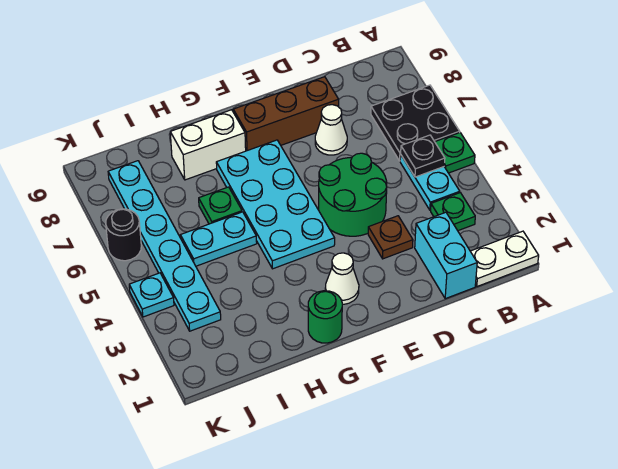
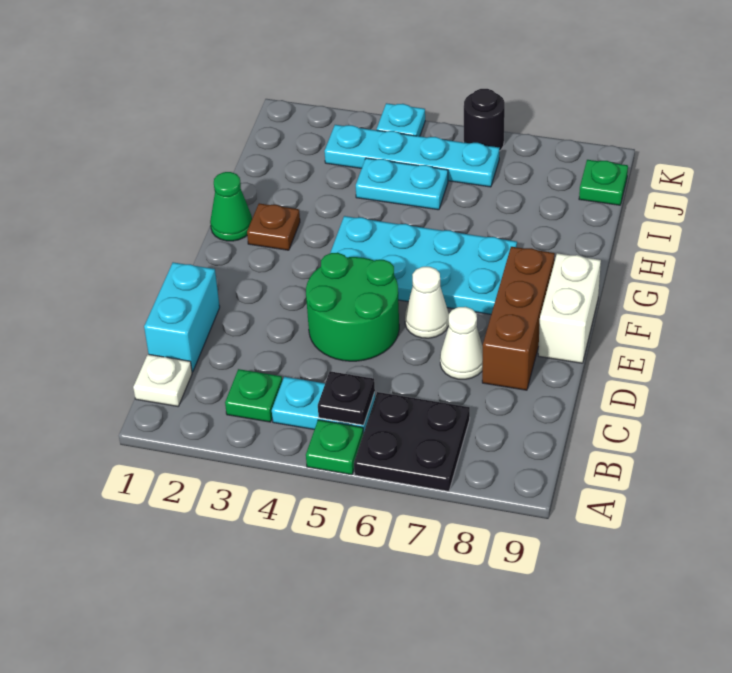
white 1x2 plate [470,231,539,286] -> white 1x1 plate [133,354,192,406]
cyan 1x2 brick [415,212,477,299] -> cyan 1x2 brick turned to [144,262,220,372]
brown 1x1 plate [368,216,413,259] -> brown 1x1 plate moved to [247,203,300,250]
white 1x1 cone [325,253,359,304] -> white 1x1 cone moved to [405,267,449,338]
green 1x1 round brick [308,291,342,343] -> green 1x1 cone [210,172,252,241]
white 1x2 brick [170,110,246,180] -> white 1x2 brick moved to [538,253,601,363]
cyan 1x2 plate [180,212,257,266] -> cyan 1x2 plate turned to [356,158,448,210]
green 1x1 plate [199,187,242,224] -> green 1x1 plate moved to [579,160,628,205]
cyan 1x6 plate [108,161,221,331] -> cyan 1x4 plate [325,125,500,187]

